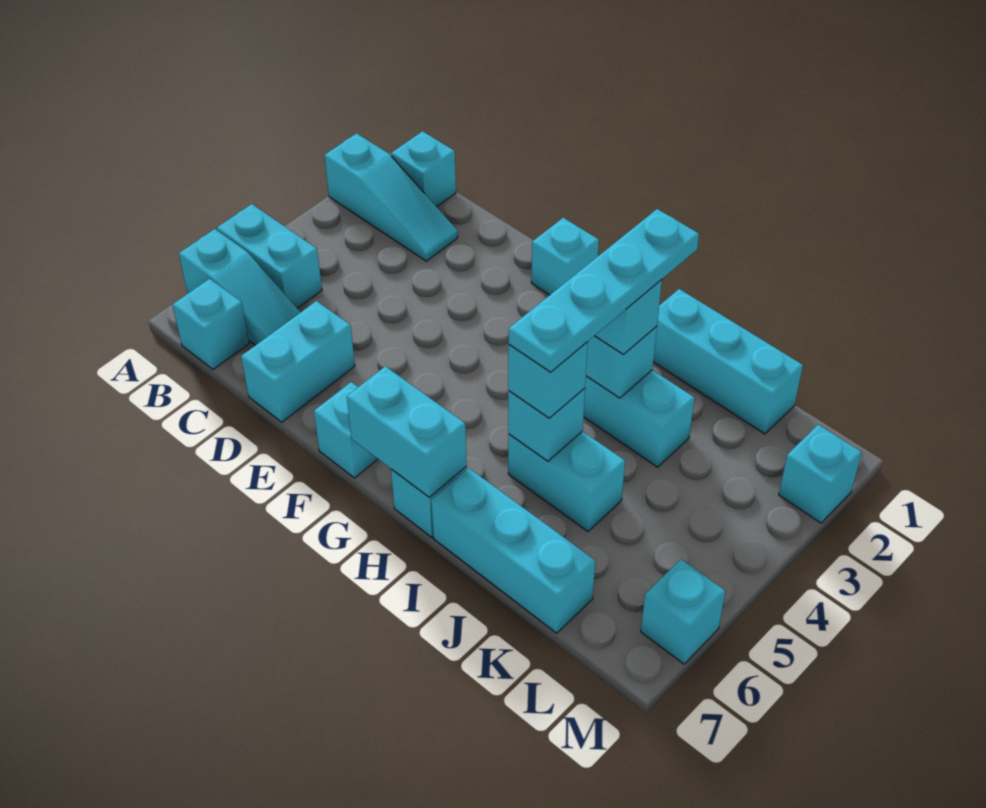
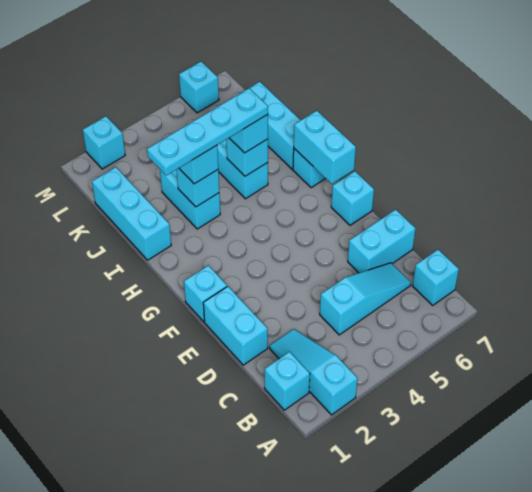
cyan 1x2 brick [217,204,322,308] -> cyan 1x2 brick moved to [203,286,268,365]
cyan 1x3 slope [179,229,300,345] -> cyan 1x3 slope turned to [320,263,411,335]

